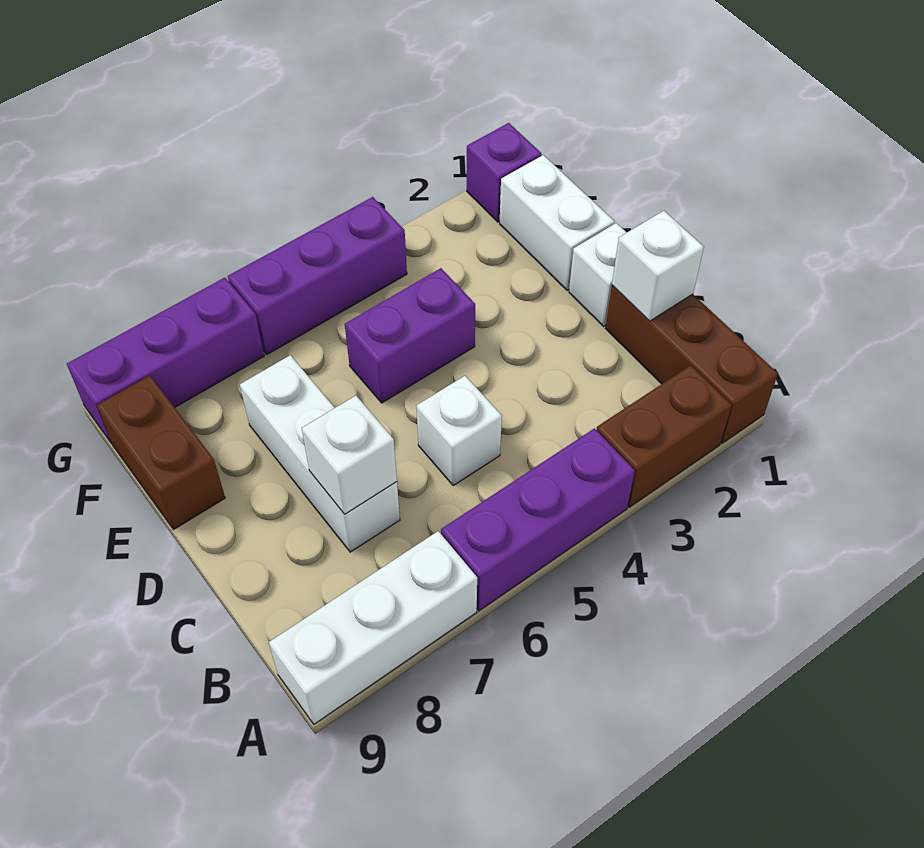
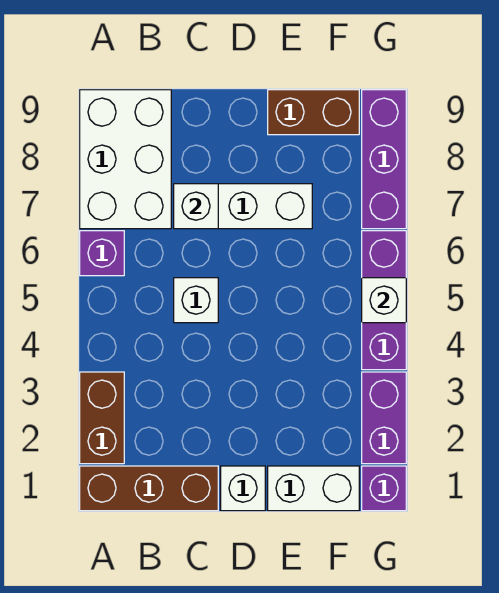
purple 1x3 brick [441,428,635,611] -> purple 1x1 brick [80,231,124,276]
white 1x3 brick [269,531,477,724] -> white 2x3 brick [80,90,171,229]
white 1x1 brick [612,211,704,321] -> white 1x1 brick moved to [362,278,406,323]
purple 1x2 brick [345,268,475,403] -> purple 1x2 brick moved to [362,372,406,464]

